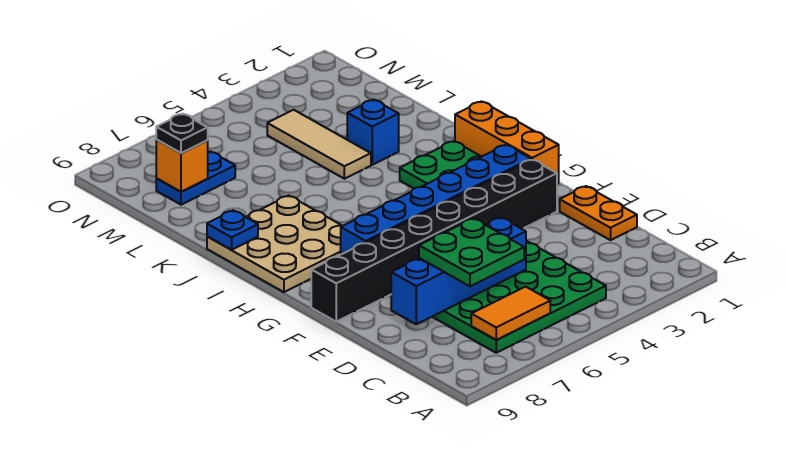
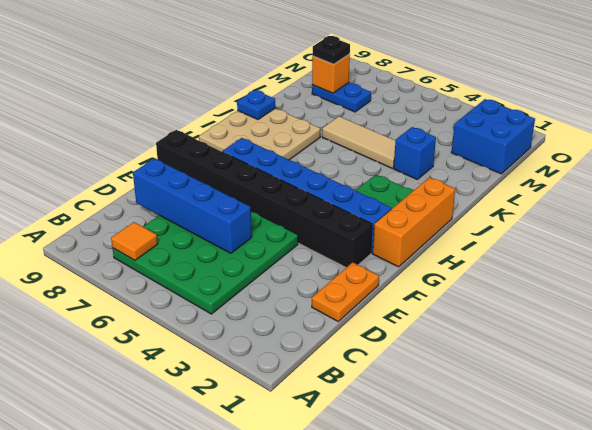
orange 1x2 tile [471,287,550,340] -> orange 1x1 tile [111,222,158,260]
green 2x2 plate [419,218,524,286] -> none
tan 1x3 tile [267,110,371,179] -> tan 1x3 tile turned to [322,116,395,168]
none -> blue 2x2 brick [451,99,535,174]

